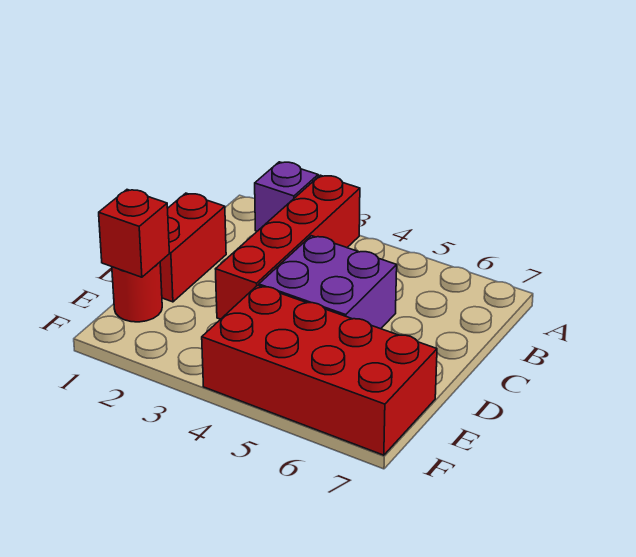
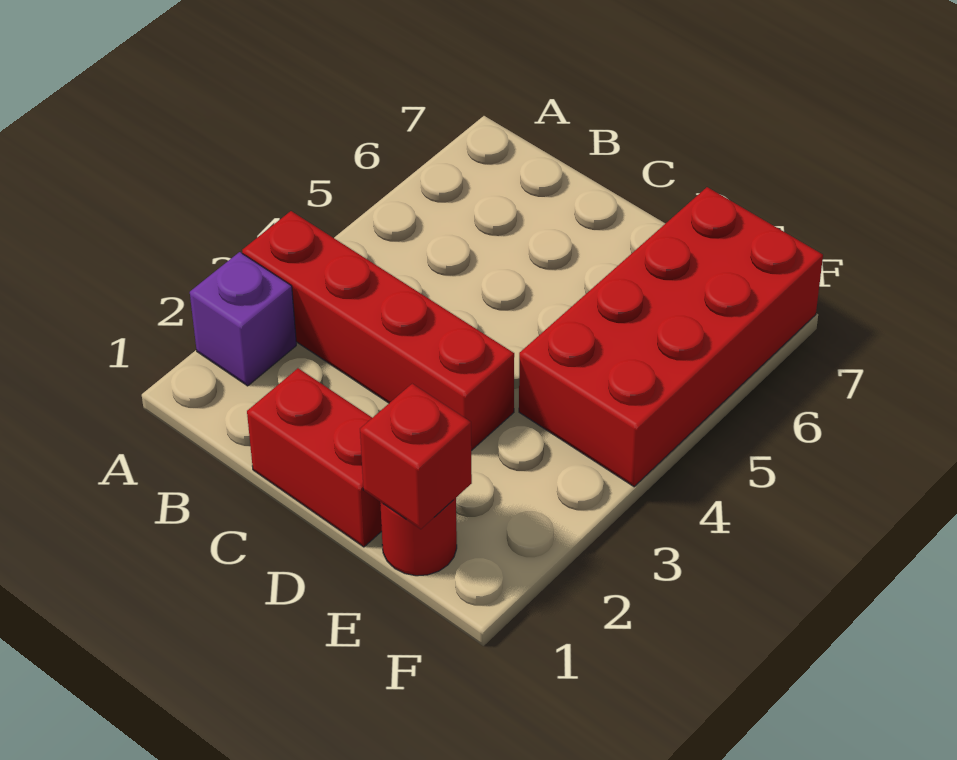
purple 2x2 brick [259,236,397,329] -> none

